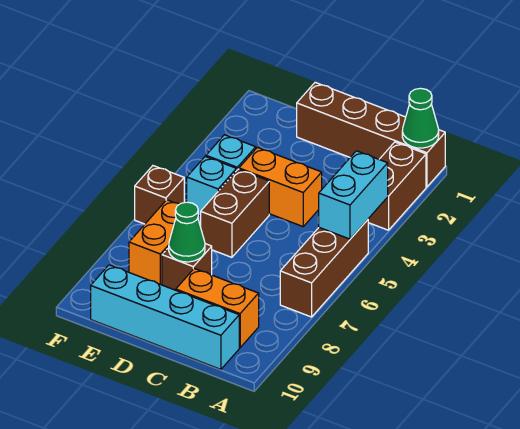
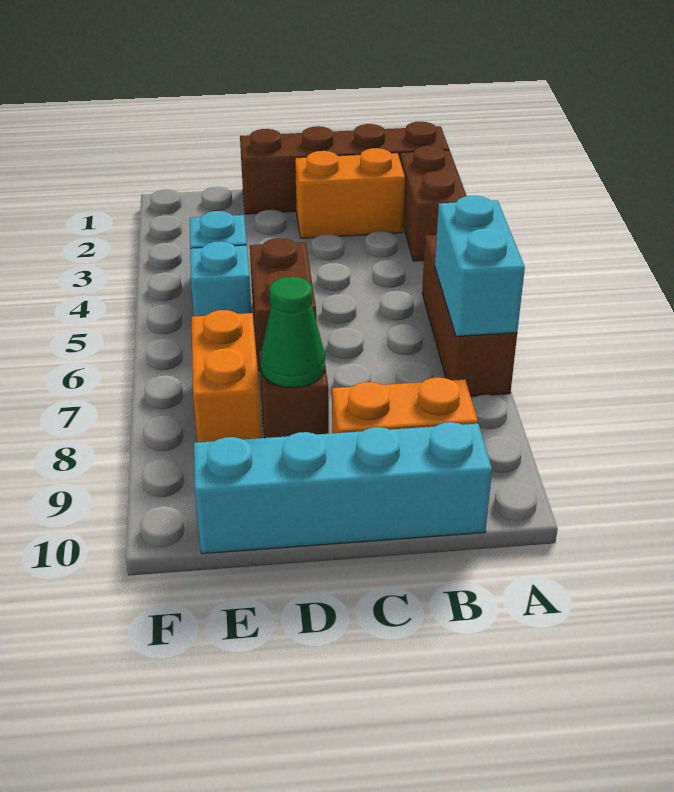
green 1x1 cone [402,88,439,148] -> none
cyan 1x2 brick [318,151,388,239] -> cyan 1x2 brick moved to [435,196,525,336]
orange 1x2 brick [239,147,322,227] -> orange 1x2 brick moved to [295,148,405,238]
brown 1x1 brick [135,166,184,224] -> none

